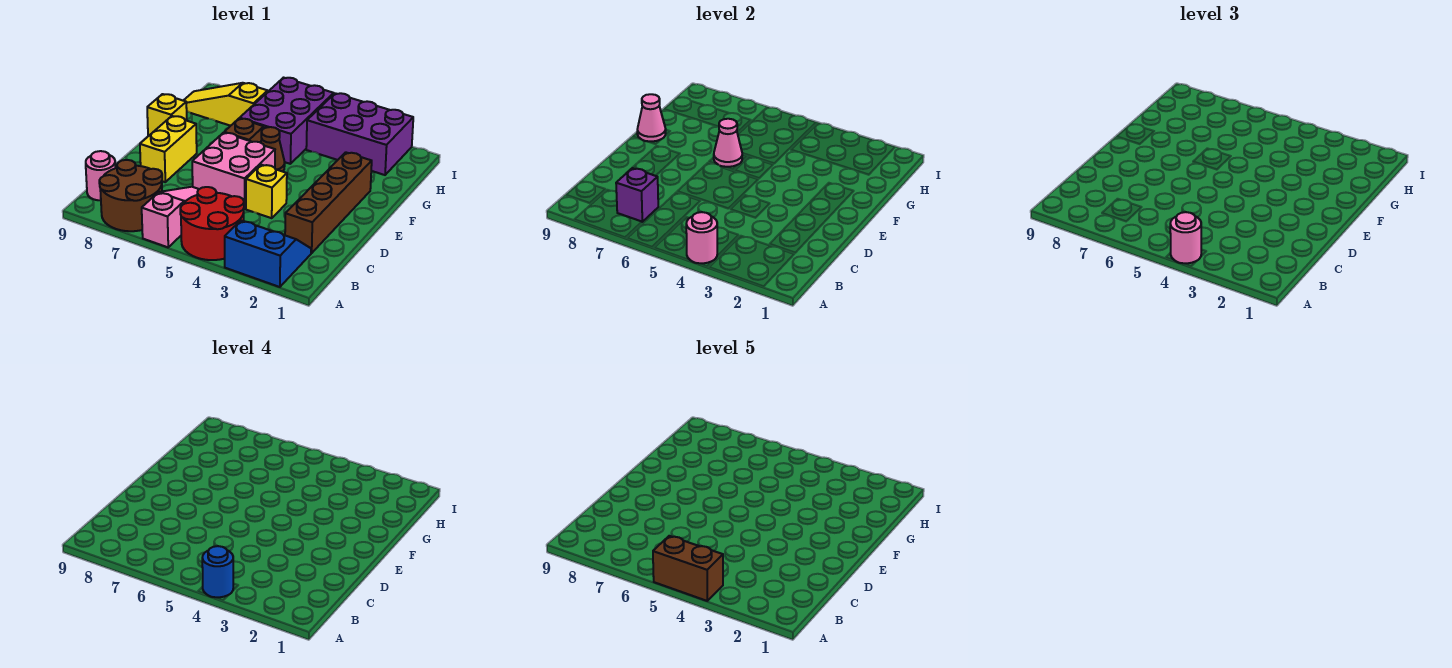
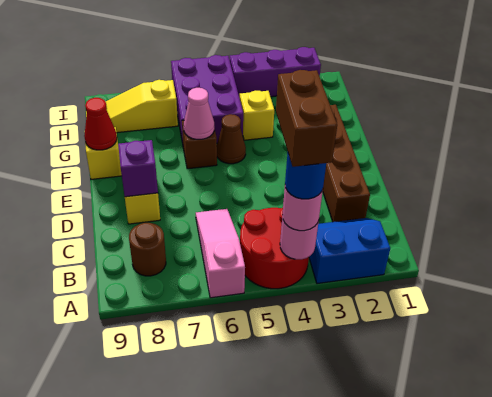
brown 1x2 brick [653,536,723,601] -> brown 1x2 brick turned to [276,70,337,167]
brown 2x2 round brick [99,160,162,231] -> brown 1x1 round brick [129,223,166,276]
purple 1x1 brick [616,168,658,222] -> purple 1x1 brick moved to [118,140,158,197]
pink 1x1 round brick [86,151,115,200] -> none
yellow 1x1 brick [246,165,287,218] -> yellow 1x1 brick moved to [240,91,274,140]
pink 2x2 brick [192,133,275,209] -> none
pink 1x1 cone [637,94,666,141] -> red 1x1 cone [84,98,117,150]
purple 2x3 brick [306,93,413,175] -> purple 1x3 brick [230,47,321,98]

